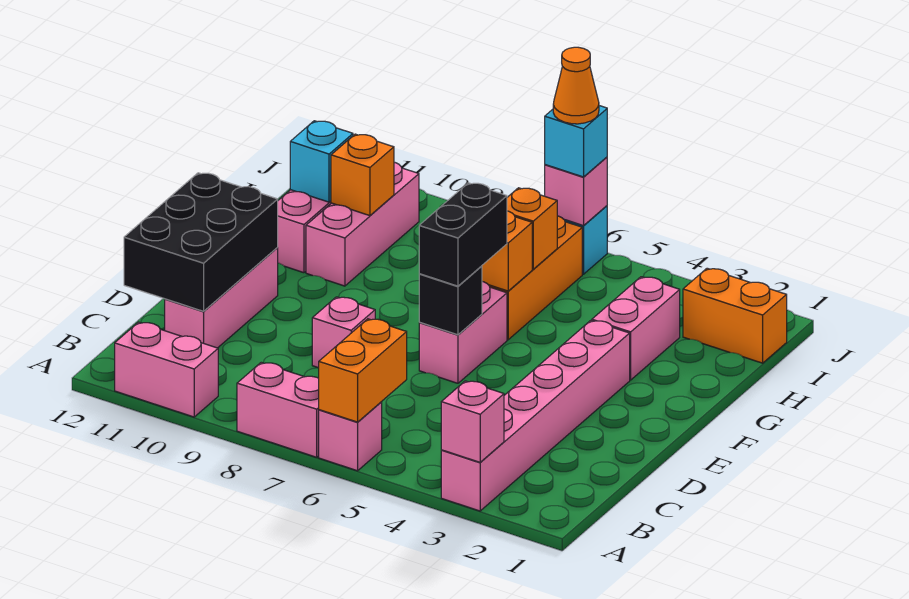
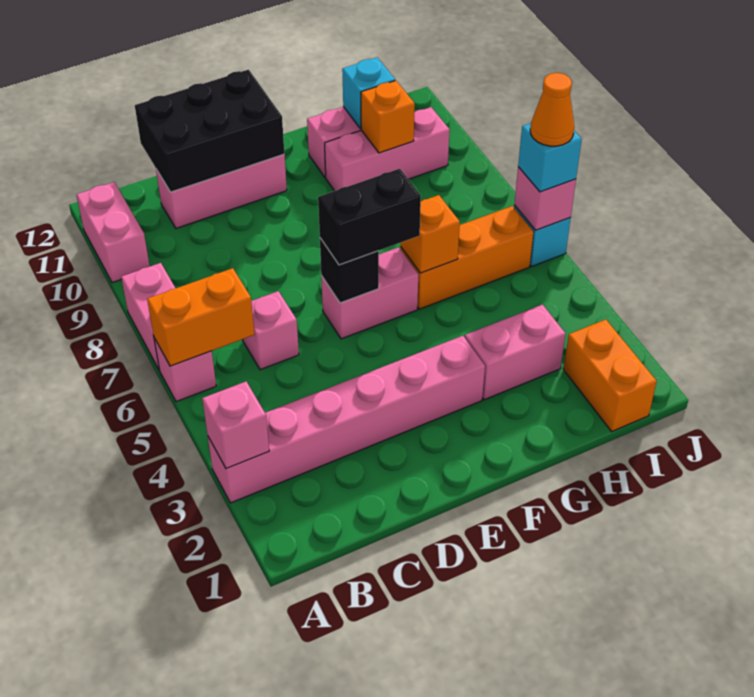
pink 1x1 brick [312,297,375,368] -> pink 1x1 brick moved to [243,291,299,370]
orange 1x1 brick [507,188,557,269] -> none

